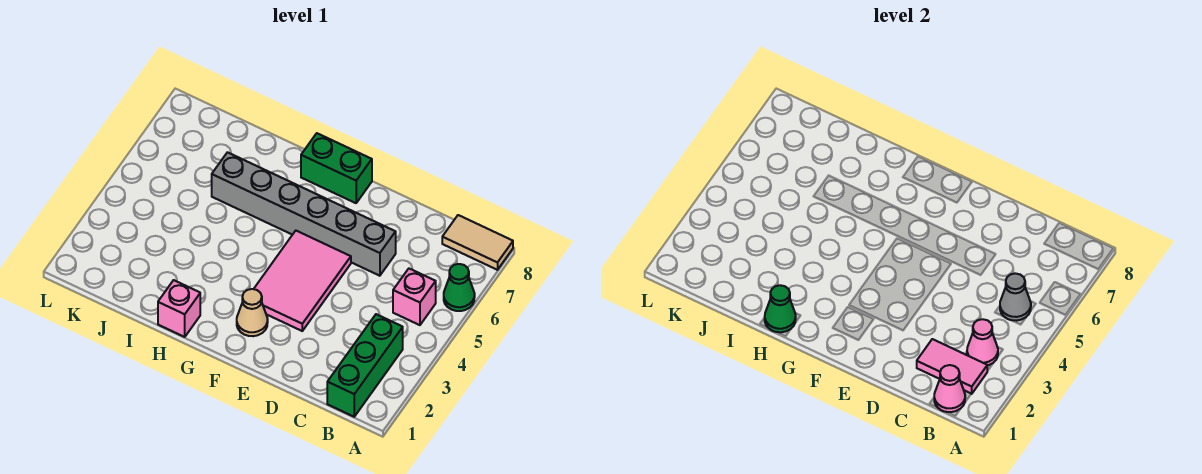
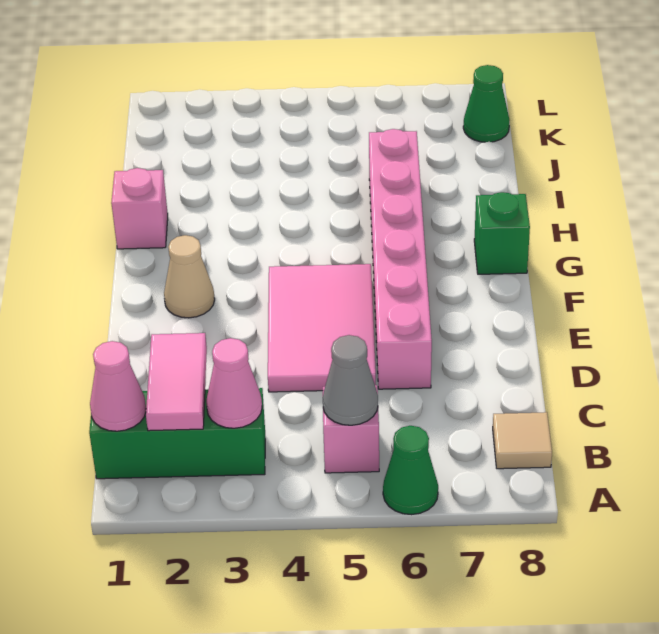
tan 1x2 tile [442,215,513,270] -> tan 1x1 tile [493,412,552,469]
grey 1x6 brick [212,152,396,276] -> pink 1x6 brick [369,129,432,389]
pink 2x3 tile [254,231,351,331] -> pink 2x3 tile turned to [268,264,376,392]
green 1x2 brick [301,133,372,203] -> green 1x1 brick [474,192,530,274]
green 1x1 cone [765,285,796,332] -> green 1x1 cone moved to [463,65,509,142]

